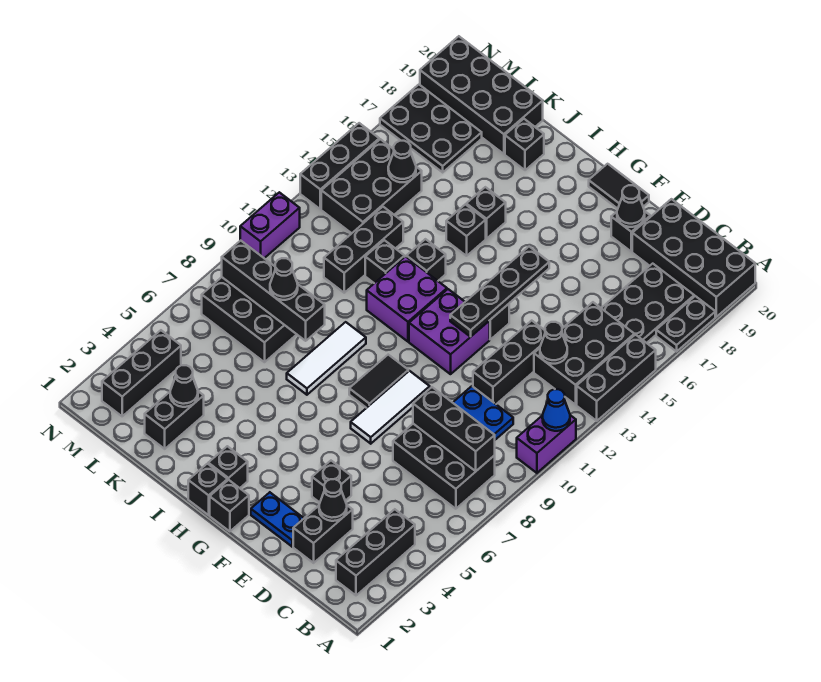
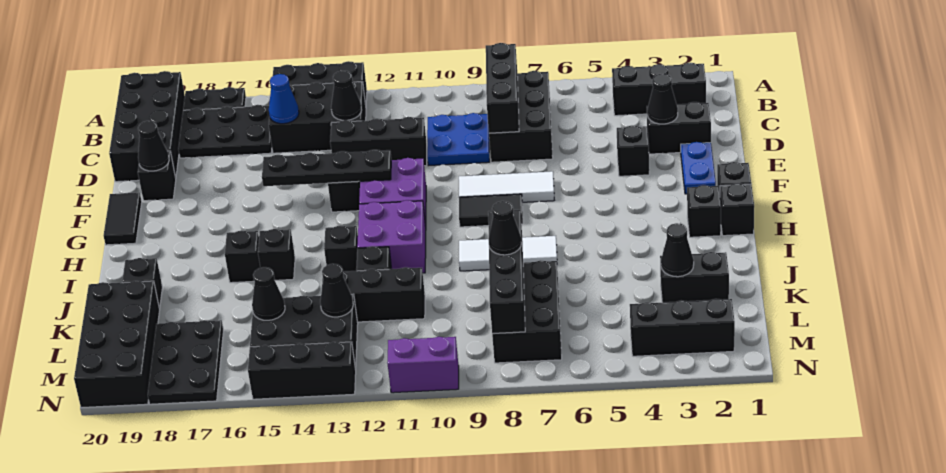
purple 1x2 brick [517,415,576,473] -> none
blue 1x1 cone [542,389,570,431] -> blue 1x1 cone moved to [269,74,299,124]
none -> black 1x1 cone [320,264,353,317]

